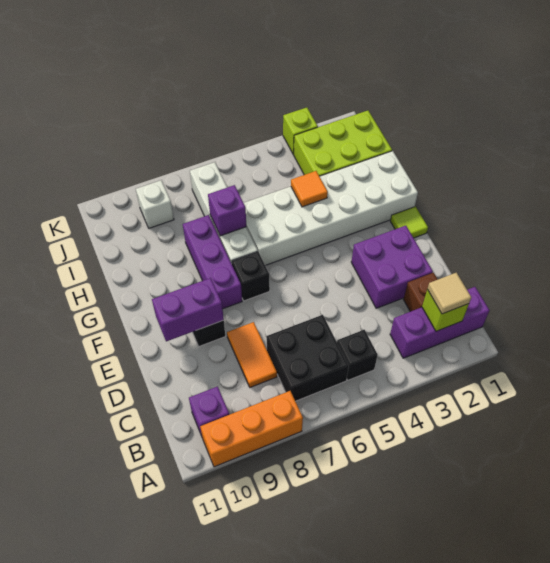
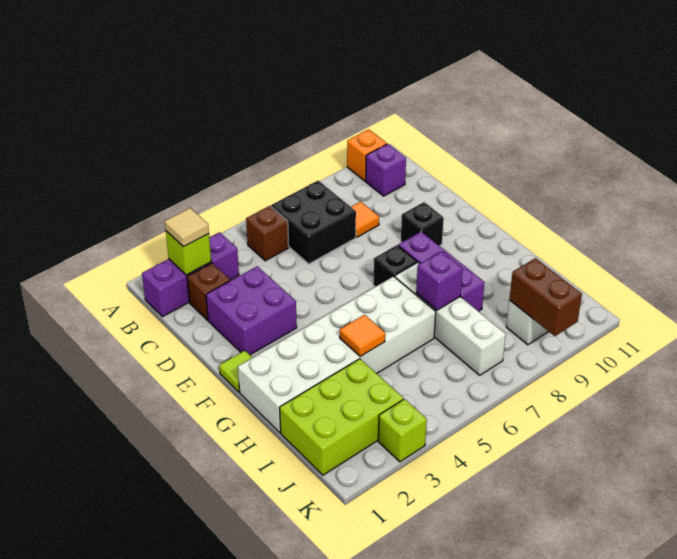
orange 1x3 brick [200,391,303,467] -> orange 1x1 brick [347,129,387,181]
black 1x1 brick [337,330,378,380] -> brown 1x1 brick [246,206,289,261]
orange 1x2 tile [227,322,277,387] -> orange 1x1 tile [351,202,379,237]
purple 1x2 brick [152,278,224,341] -> none
none -> brown 1x2 brick [509,258,582,336]

